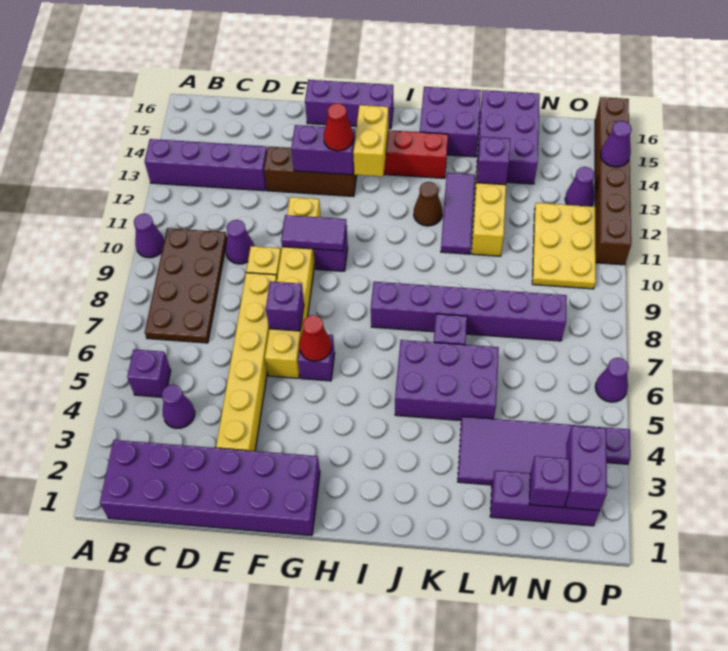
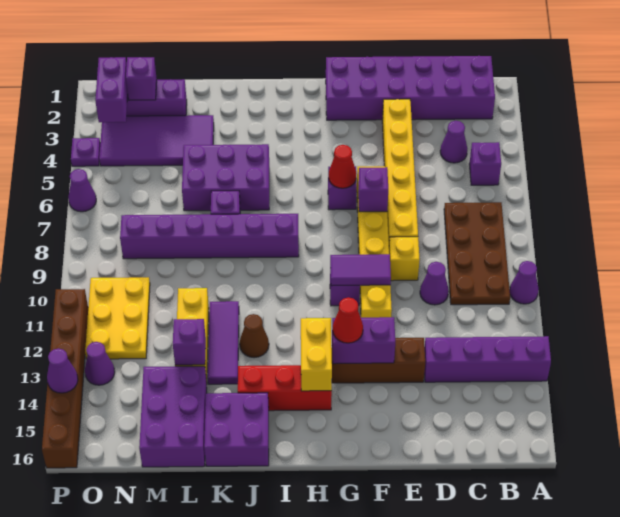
purple 1x3 brick [305,80,393,129] -> none

